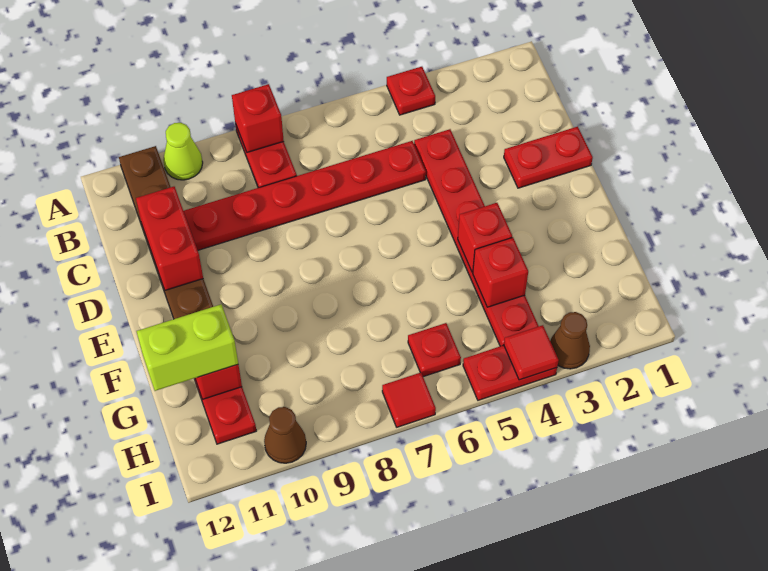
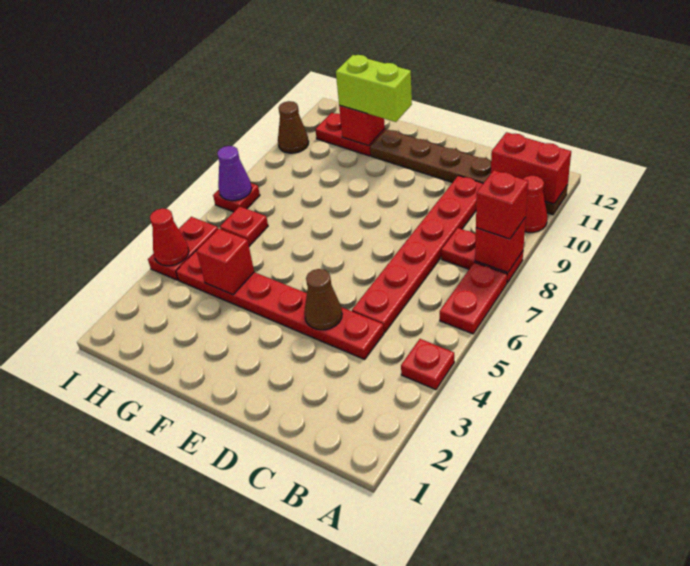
lime 1x1 cone [163,123,203,180] -> red 1x1 cone [524,175,547,233]
red 1x2 brick [136,187,203,290] -> red 1x2 brick moved to [491,132,571,204]
red 1x2 plate [504,127,593,188] -> red 1x2 plate moved to [440,262,507,334]
red 1x1 brick [458,203,512,272] -> red 1x1 brick moved to [476,170,528,239]
lime 1x2 brick [137,305,238,391] -> lime 1x2 brick turned to [336,55,412,122]
brown 1x1 cone [550,312,590,369] -> brown 1x1 cone moved to [304,269,342,330]
red 1x1 tile [504,325,559,380] -> red 1x1 cone [150,208,189,266]
red 1x1 tile [382,373,436,427] -> red 1x1 plate [213,183,260,212]
none -> purple 1x1 cone [217,146,252,201]

